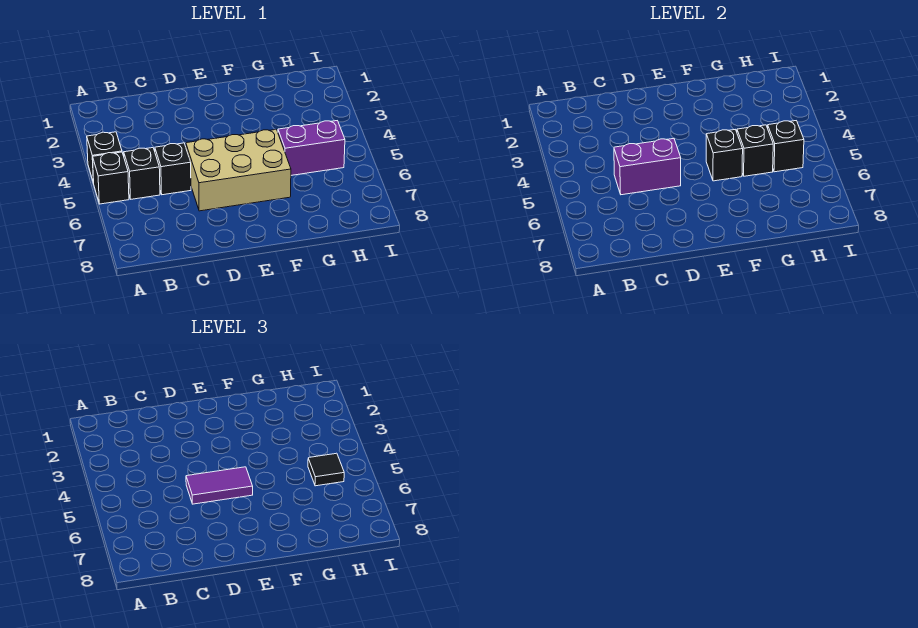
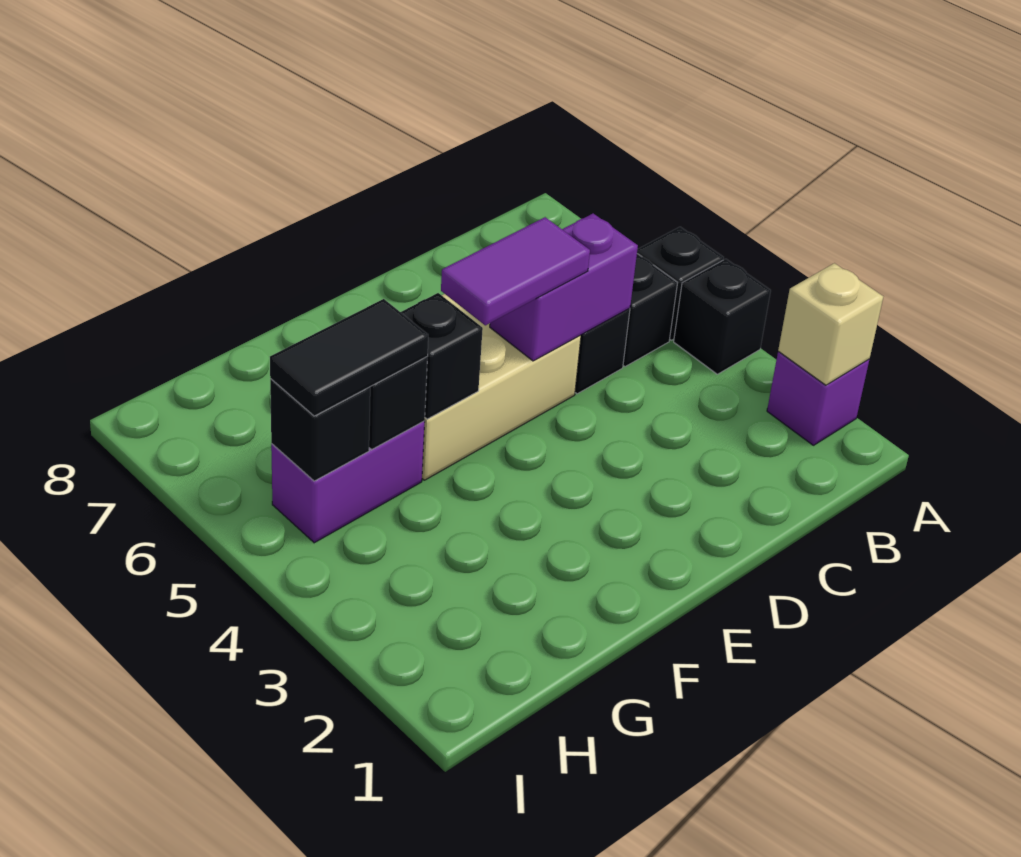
none -> purple 1x1 brick [767,351,869,445]
none -> tan 1x1 brick [778,263,883,385]
black 1x1 tile [308,453,344,486] -> black 1x2 tile [270,299,428,416]

